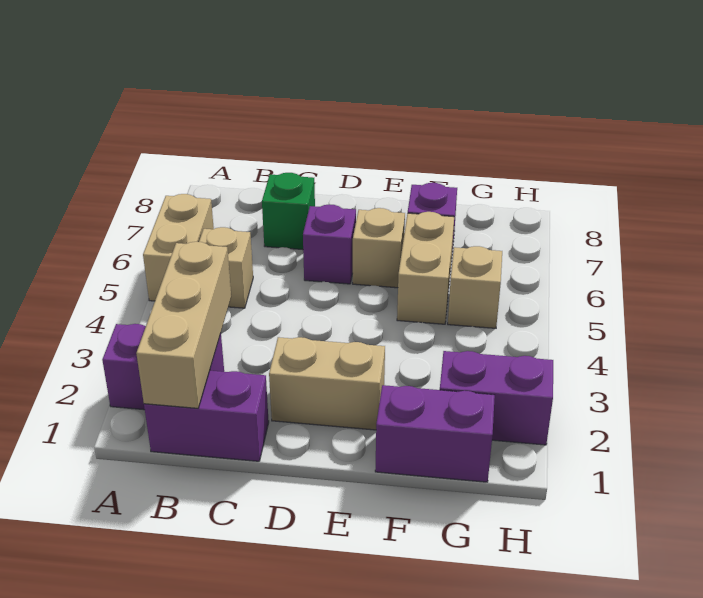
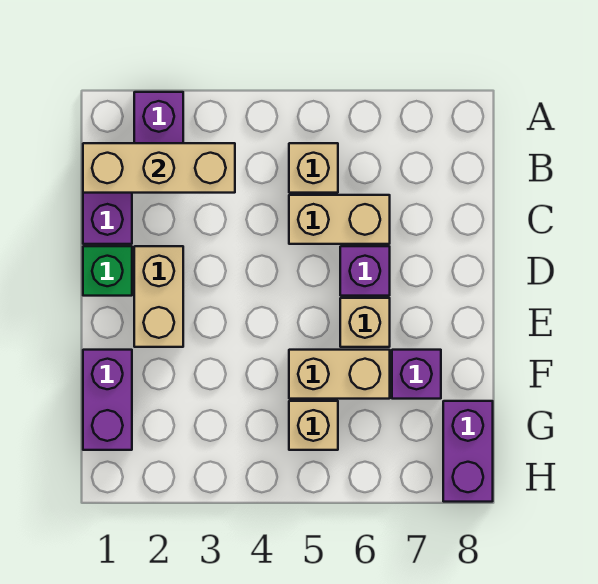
tan 1x2 brick [143,194,214,301] -> tan 1x2 brick moved to [289,195,390,244]
green 1x1 brick [262,173,315,250] -> green 1x1 brick moved to [83,246,132,296]
purple 1x2 brick [440,351,553,445] -> purple 1x2 brick moved to [443,401,493,502]

